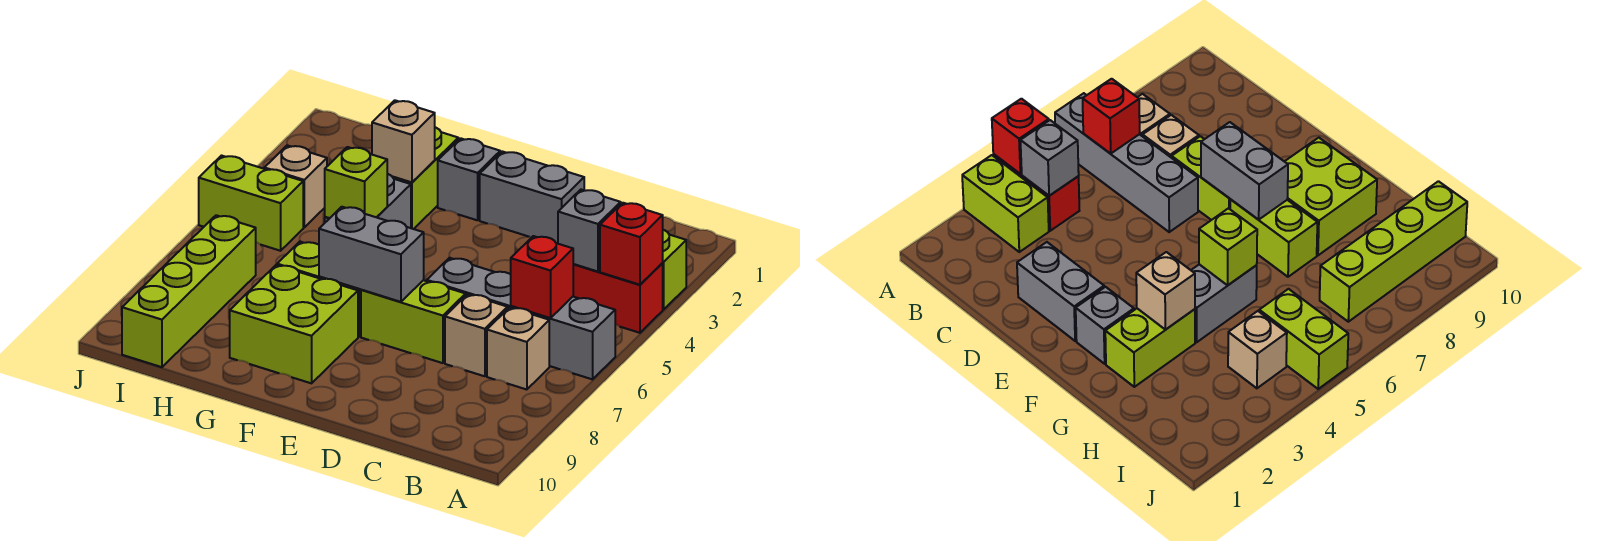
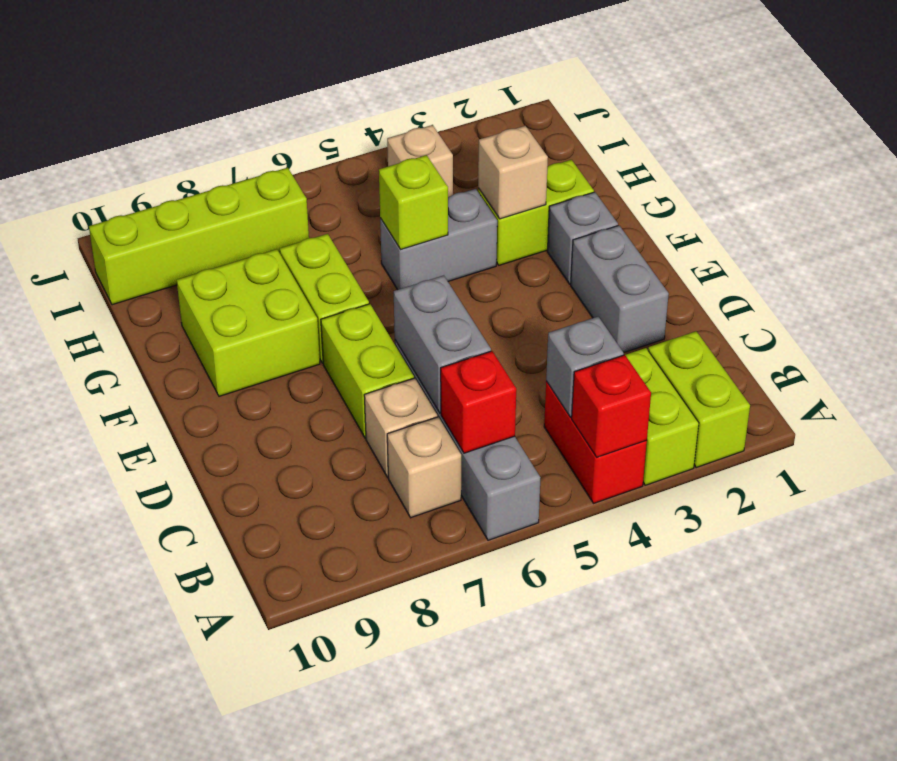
grey 1x2 brick [319,207,424,302] -> grey 1x2 brick moved to [394,275,491,413]
lime 1x2 brick [199,156,303,251] -> lime 1x2 brick moved to [648,331,750,468]

